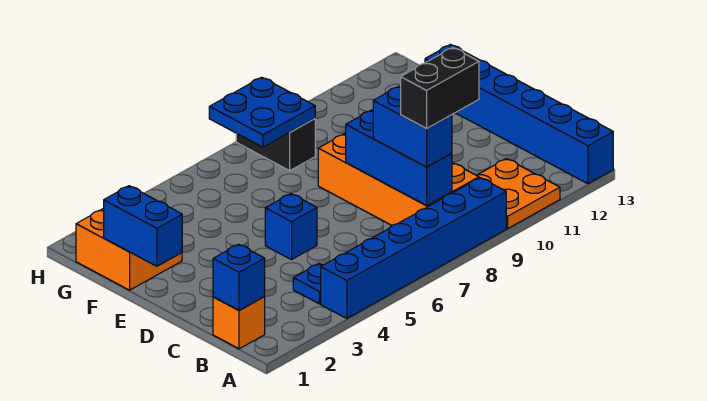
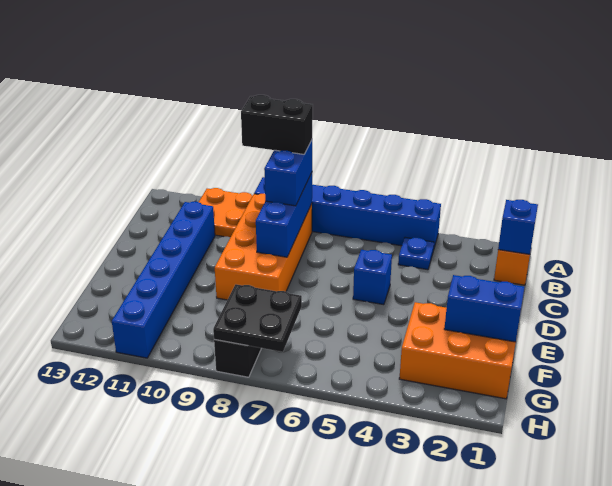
blue 1x6 brick [425,45,613,184] -> blue 1x6 brick moved to [112,202,215,358]
blue 1x2 brick [104,186,182,266] -> blue 1x2 brick turned to [444,275,524,342]
orange 2x2 brick [76,208,182,290] -> orange 2x3 brick [399,302,516,399]
blue 2x2 plate [209,77,315,147] -> black 2x2 plate [213,284,302,352]

